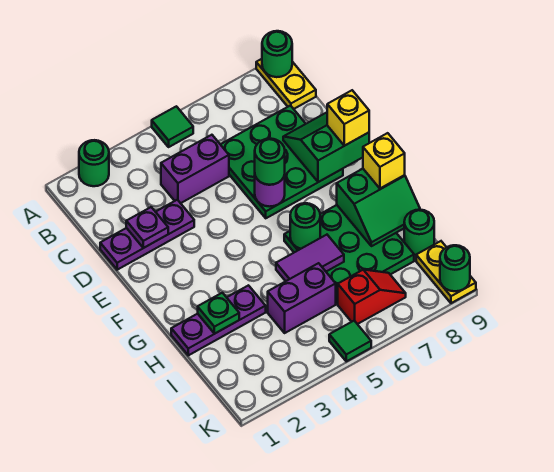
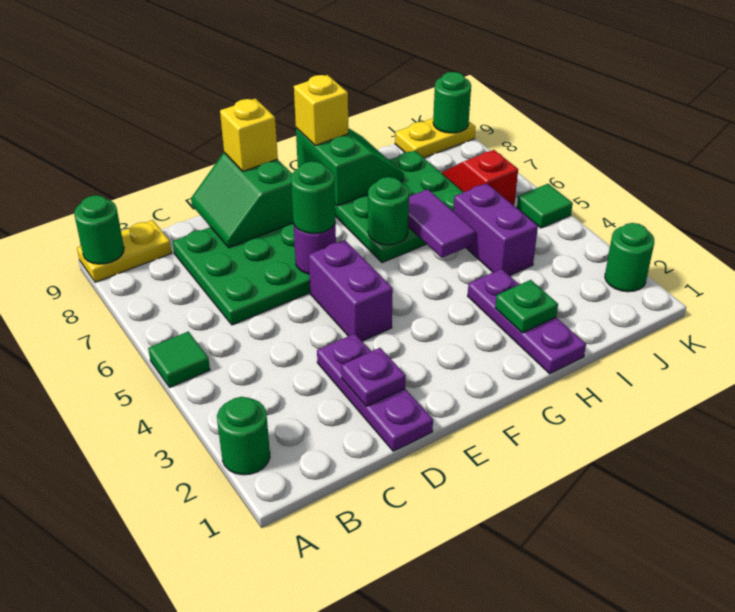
purple 1x2 brick [161,135,229,203] -> purple 1x2 brick moved to [309,240,393,341]
green 1x1 round brick [404,210,434,255] -> green 1x1 round brick moved to [605,223,654,292]

